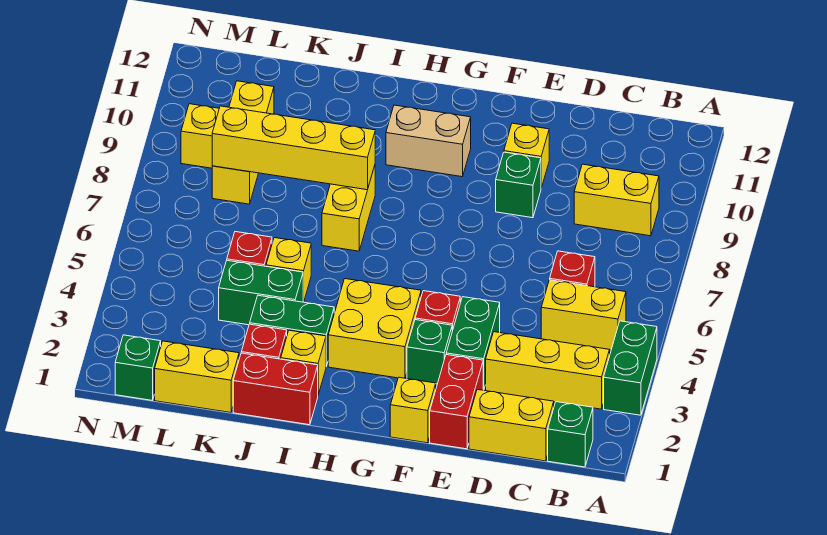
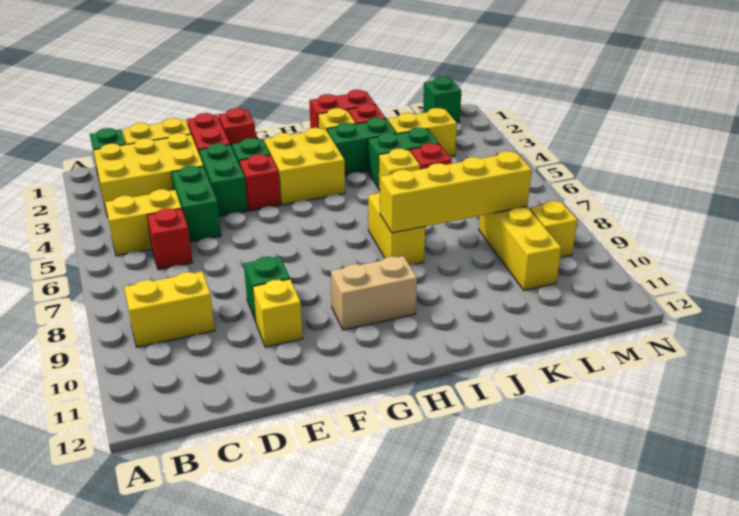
green 1x2 brick [604,321,657,415] -> green 1x2 brick moved to [171,166,221,242]
yellow 1x3 brick [486,332,610,409] -> yellow 2x3 brick [93,133,203,217]
yellow 1x1 brick [390,377,436,443] -> red 1x1 brick [218,108,256,147]
yellow 1x2 brick [155,341,239,413] -> yellow 1x2 brick moved to [388,108,457,156]

